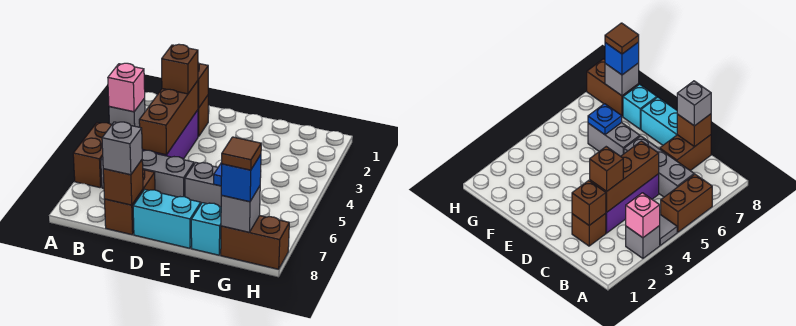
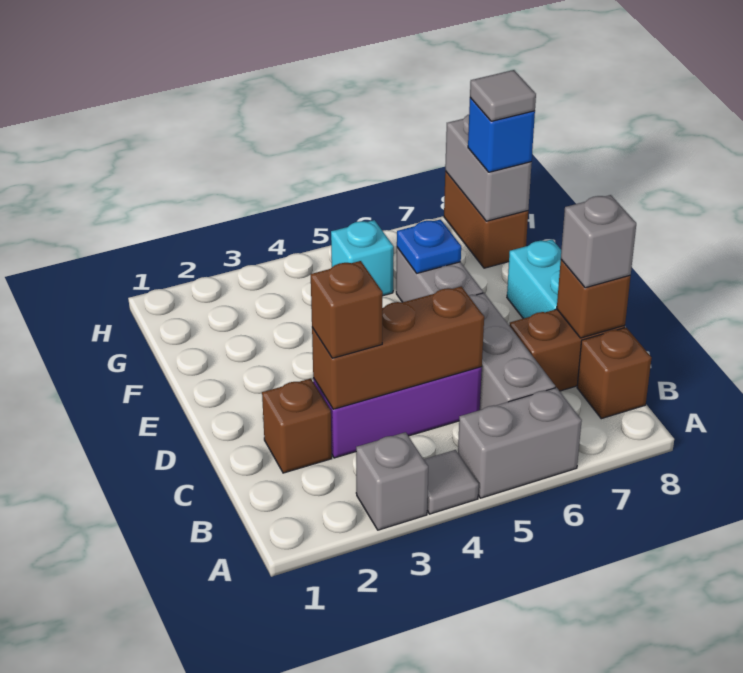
pink 1x1 brick [108,63,145,112] -> none
brown 1x2 brick [73,123,111,188] -> grey 1x2 brick [458,388,582,498]
brown 1x1 brick [198,63,208,108] -> brown 1x1 brick moved to [577,328,651,419]
cyan 1x1 brick [191,203,221,255] -> cyan 1x1 brick moved to [331,220,394,296]
grey 1x1 brick [221,186,260,232] -> grey 1x2 brick [445,115,532,221]
brown 1x1 tile [222,137,261,170] -> grey 1x1 tile [470,70,536,121]

